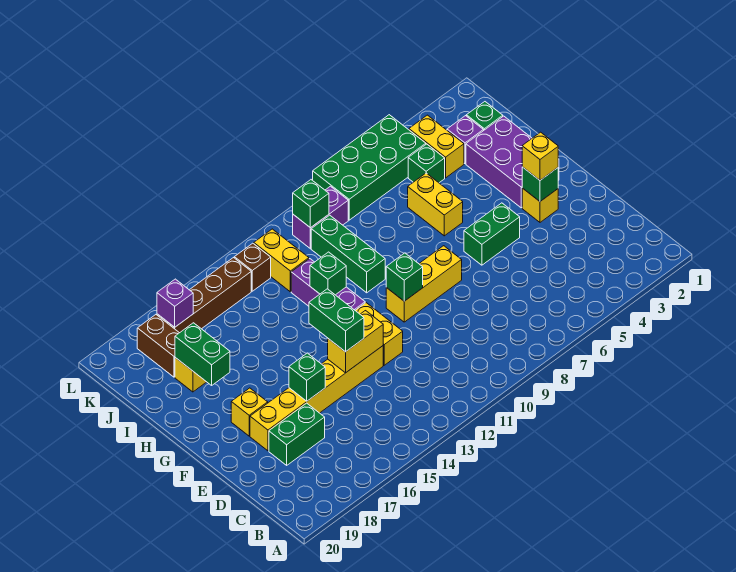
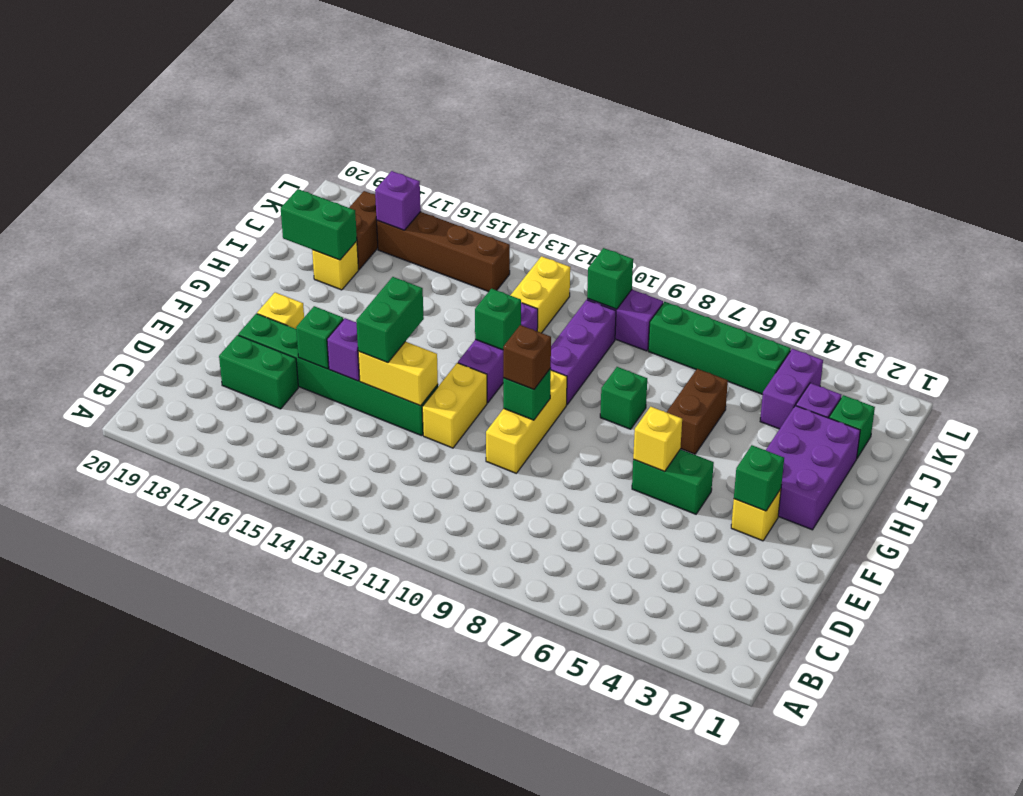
yellow 1x6 brick [250,346,383,451] -> green 1x6 brick [238,314,438,436]
none -> purple 1x1 brick [327,318,360,381]
yellow 1x1 brick [522,132,558,180] -> yellow 1x1 brick moved to [633,407,682,472]
yellow 1x3 brick [386,246,462,322] -> yellow 1x3 brick turned to [486,370,567,473]
yellow 1x2 brick [408,173,463,236] -> brown 1x2 brick [667,369,728,454]
green 1x3 brick [311,215,385,293] -> purple 1x3 brick [551,300,616,404]
green 1x2 brick [175,323,230,385] -> green 1x2 brick turned to [281,189,357,260]
yellow 1x2 brick [409,115,464,178] -> purple 1x2 brick [760,349,823,429]
green 1x1 brick [408,144,445,183] -> green 1x1 brick moved to [600,367,647,429]
green 2x4 brick [313,115,426,220] -> green 1x4 brick [648,302,791,395]
brown 1x1 brick [234,243,271,291] -> brown 1x1 brick moved to [503,325,551,389]

